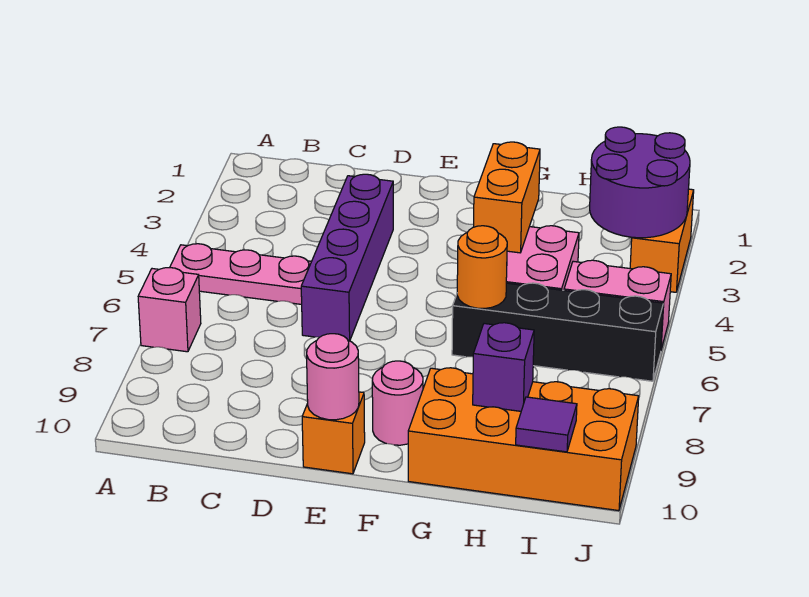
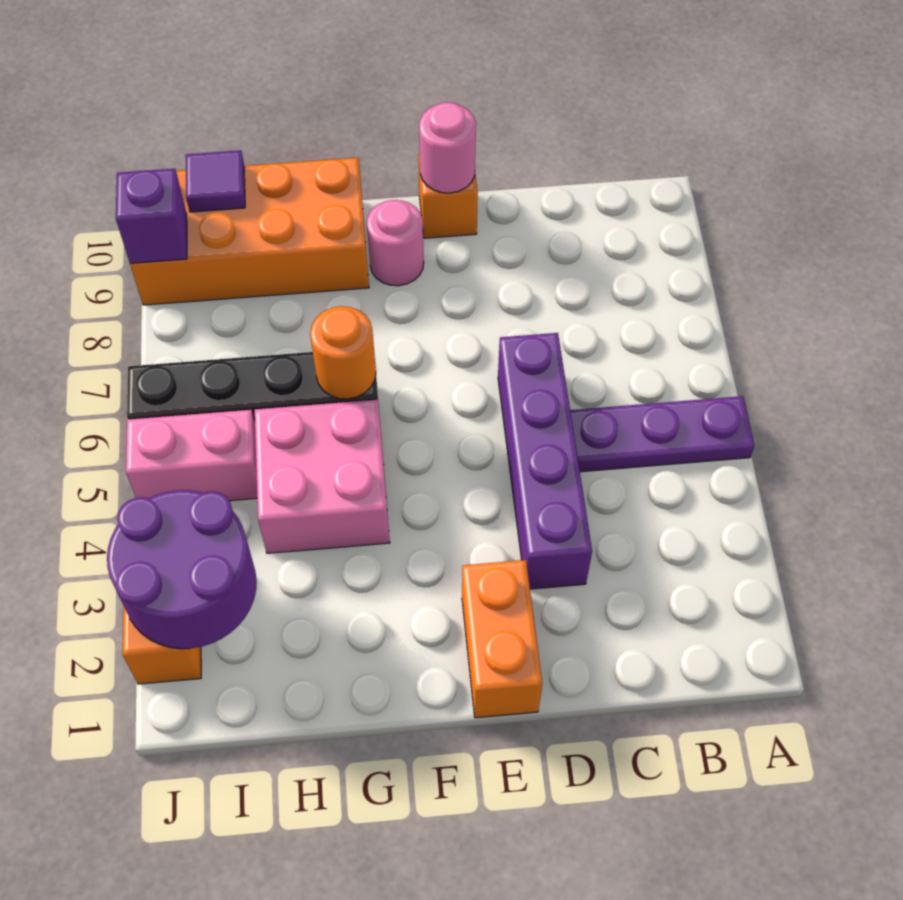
pink 1x3 plate [170,244,311,304] -> purple 1x3 plate [570,396,754,472]
pink 1x1 brick [138,267,201,352] -> none
orange 1x2 brick [474,142,540,253] -> orange 1x2 brick moved to [462,560,542,718]
purple 1x1 brick [473,323,534,411] -> purple 1x1 brick moved to [116,169,187,263]

